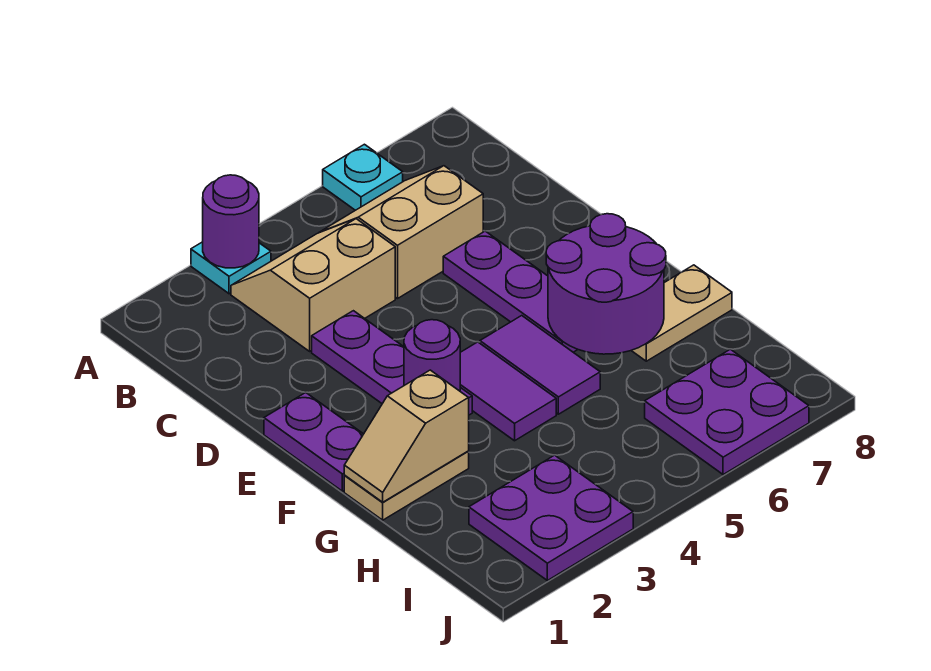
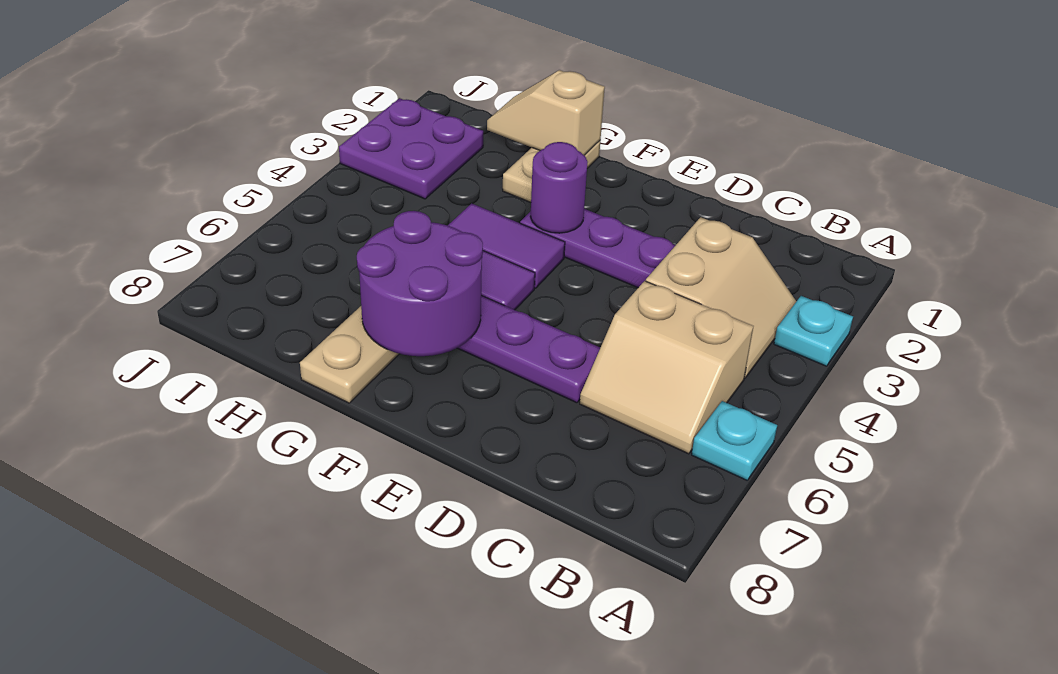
purple 1x1 round brick [203,175,259,268] -> none
tan 2x2 slope [319,166,483,299] -> tan 2x2 slope turned to [580,281,753,454]
purple 1x2 plate [264,392,363,491] -> none
tan 1x2 slope [344,370,469,502] -> tan 1x2 slope turned to [487,70,605,155]
purple 2x2 plate [645,349,809,475] -> none

